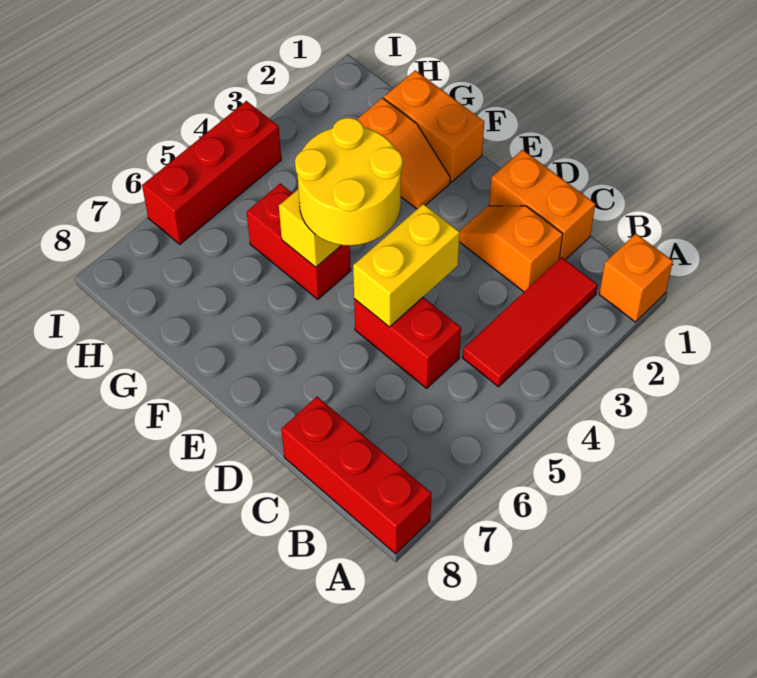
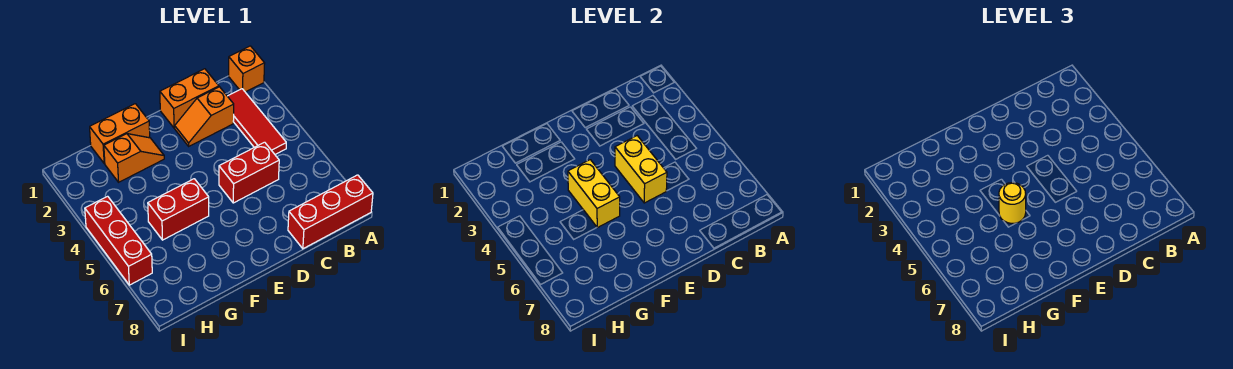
yellow 2x2 round brick [295,118,403,246] -> yellow 1x1 round brick [999,183,1026,223]

